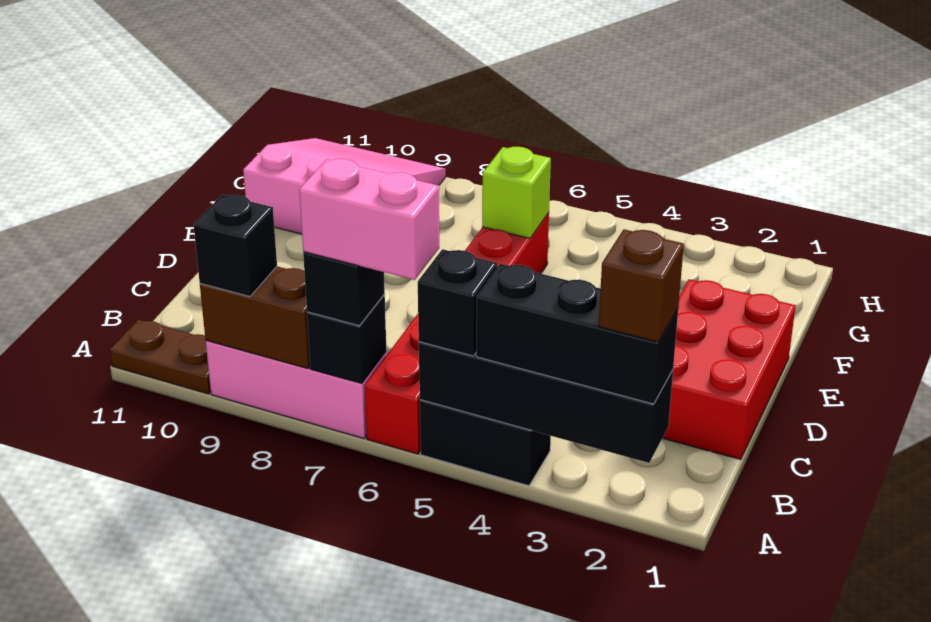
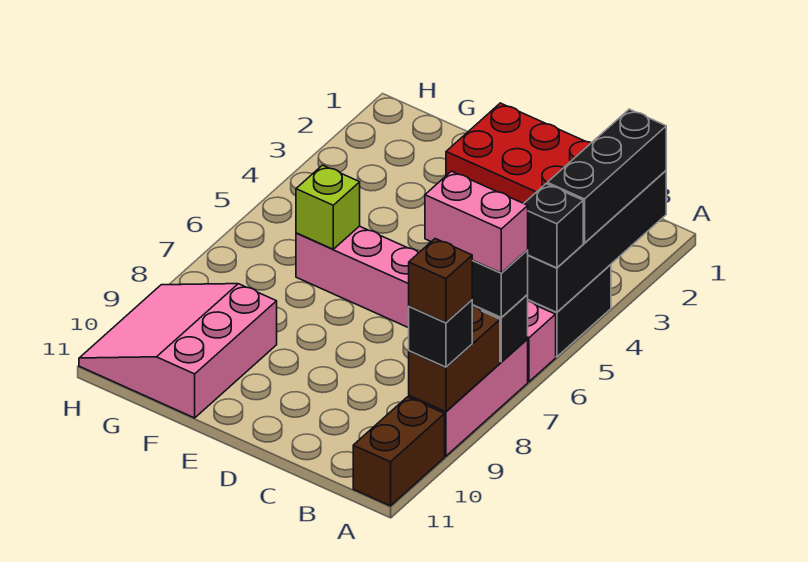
brown 1x1 brick [599,229,684,342] -> brown 1x1 brick moved to [409,239,473,323]
red 1x6 brick [365,213,549,454] -> pink 1x6 brick [296,226,556,382]
pink 1x2 brick [299,159,439,280] -> pink 1x2 brick turned to [425,171,528,273]
brown 1x2 plate [110,319,211,394] -> brown 1x2 brick [353,397,445,506]

